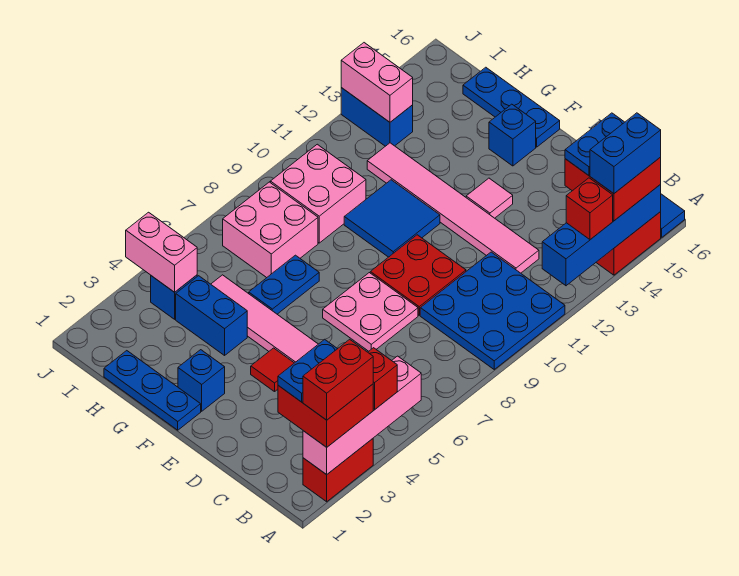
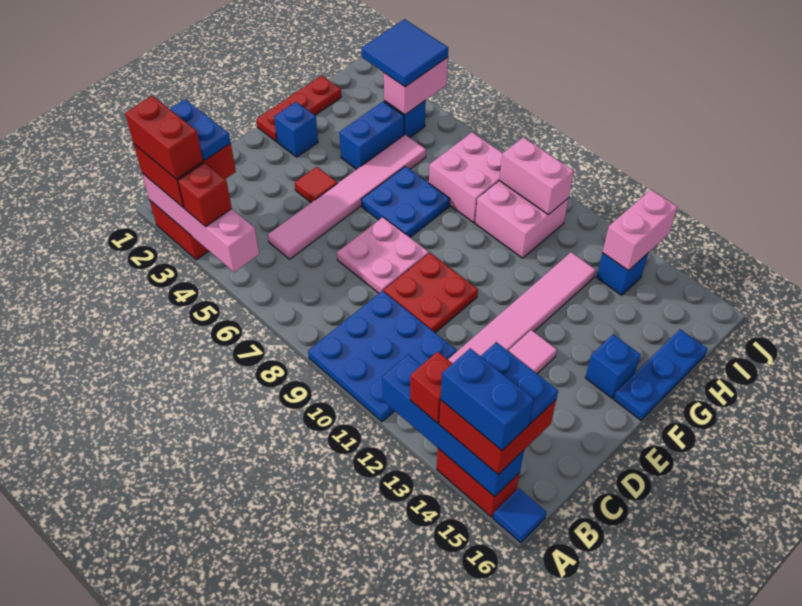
blue 1x3 plate [104,351,201,430] -> red 1x3 plate [256,76,341,142]
blue 2x2 tile [344,180,440,257] -> blue 2x2 tile moved to [361,19,448,87]
blue 1x2 plate [249,255,319,314] -> blue 2x2 plate [361,166,450,237]
none -> pink 1x2 brick [499,137,574,215]
blue 1x2 brick [341,88,413,146] -> blue 1x1 brick [596,253,648,295]

